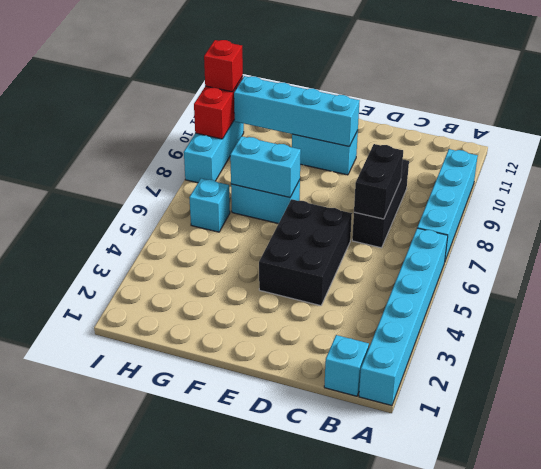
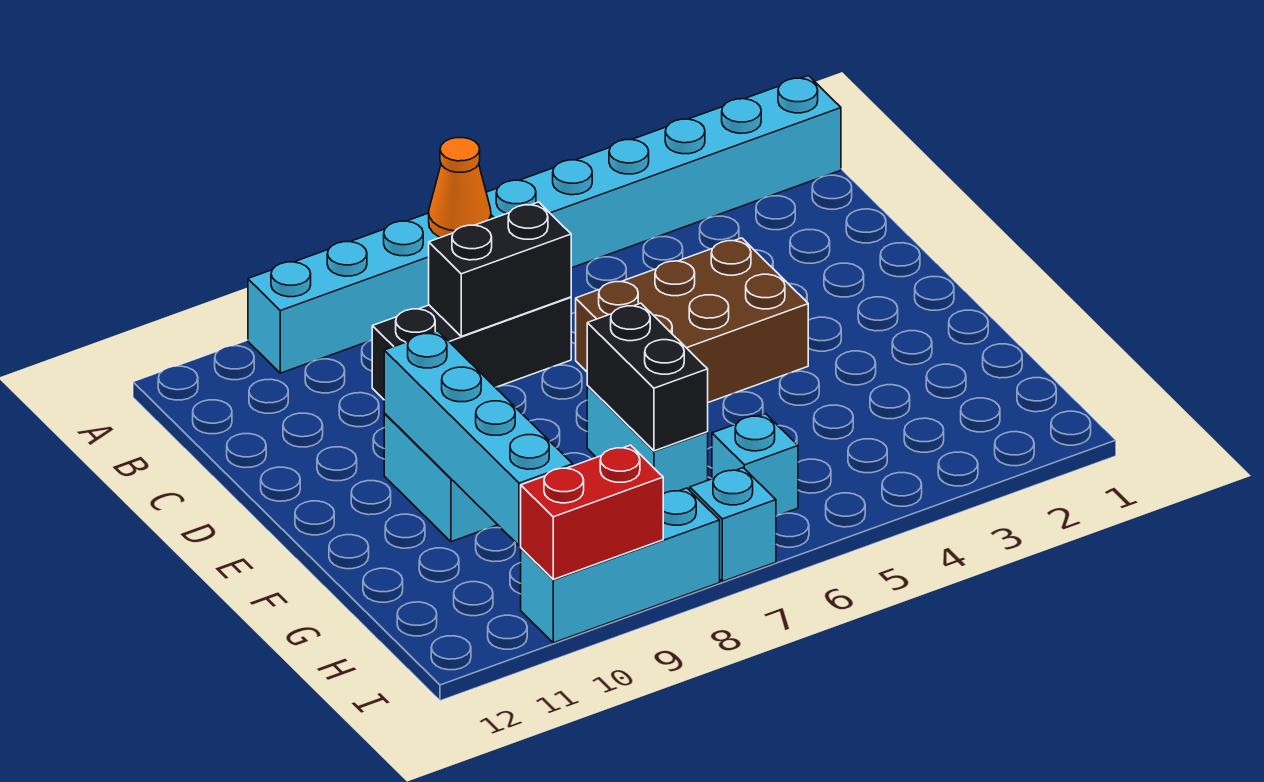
none -> orange 1x1 cone [429,138,491,238]
cyan 1x1 brick [324,335,369,396] -> cyan 1x1 brick moved to [690,468,776,582]
black 2x3 brick [259,199,352,306] -> brown 2x3 brick [576,238,808,402]
cyan 1x2 brick [230,136,301,197] -> black 1x2 brick [587,303,708,451]
red 1x1 brick [204,40,243,92] -> none

